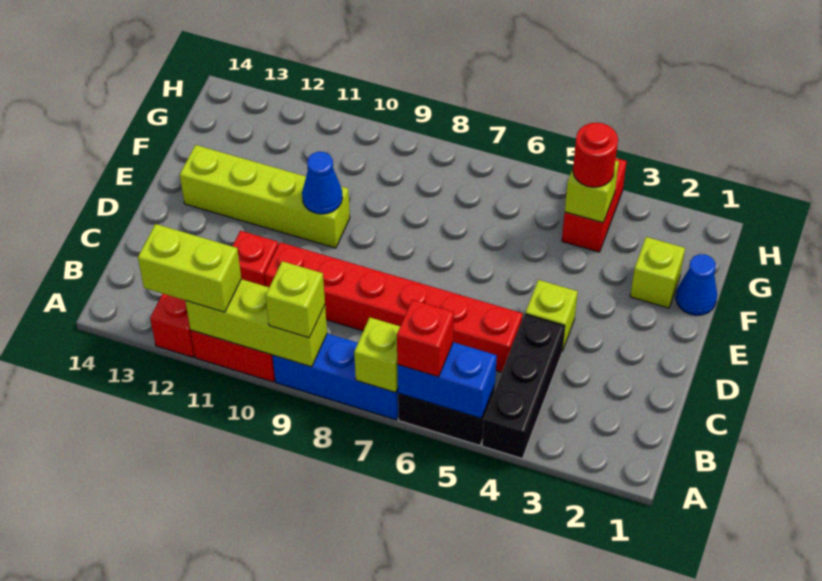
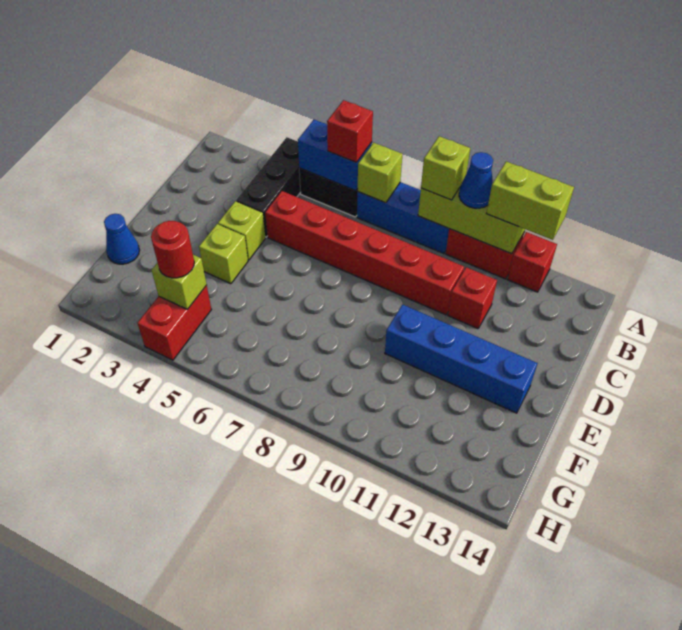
lime 1x4 brick [180,145,350,248] -> blue 1x4 brick [385,304,538,413]
blue 1x1 cone [302,152,343,214] -> blue 1x1 cone moved to [459,152,493,208]
lime 1x1 brick [630,237,685,308] -> lime 1x1 brick moved to [199,224,248,284]

